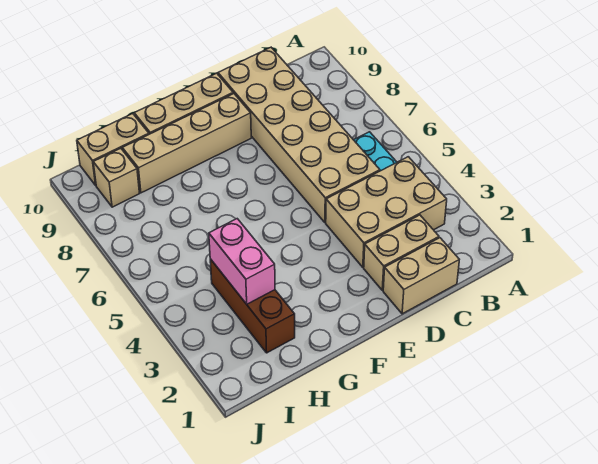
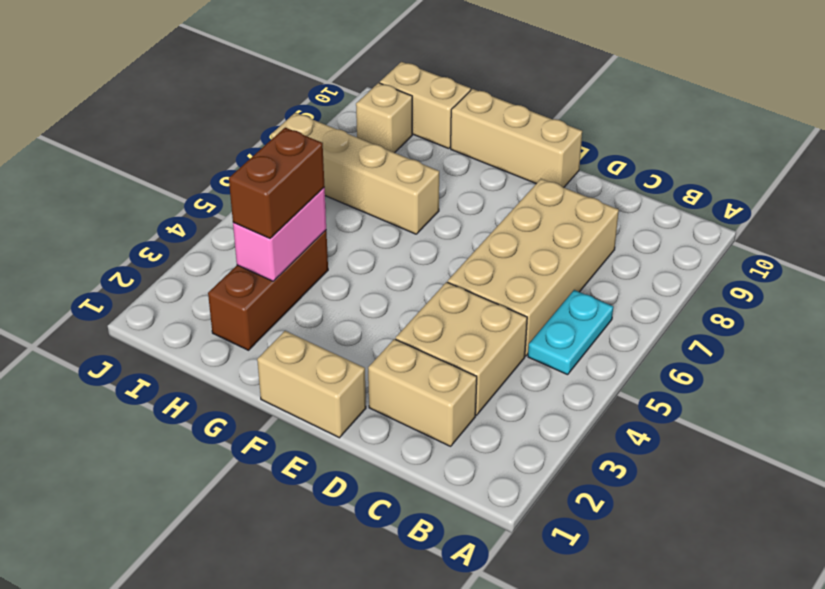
tan 2x3 brick [326,157,447,267] -> tan 2x2 brick [396,282,527,415]
tan 1x2 brick [383,238,459,314] -> tan 1x2 brick moved to [257,331,366,438]
tan 2x6 brick [218,47,380,223] -> tan 2x4 brick [448,179,619,356]
tan 1x4 brick [122,94,251,193] -> tan 1x4 brick moved to [271,113,439,234]
none -> brown 1x2 brick [229,128,325,239]

